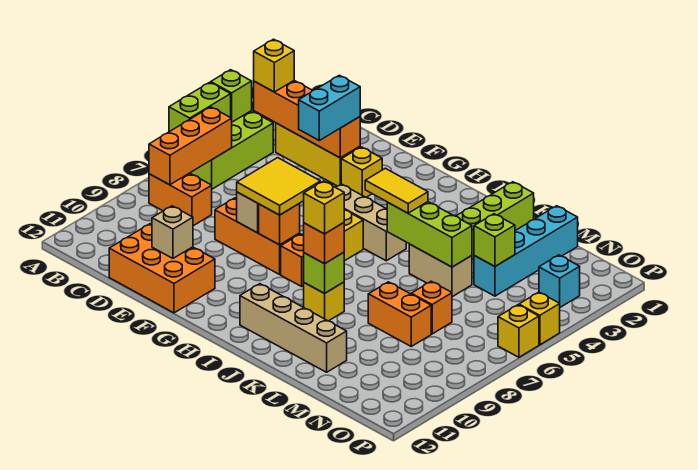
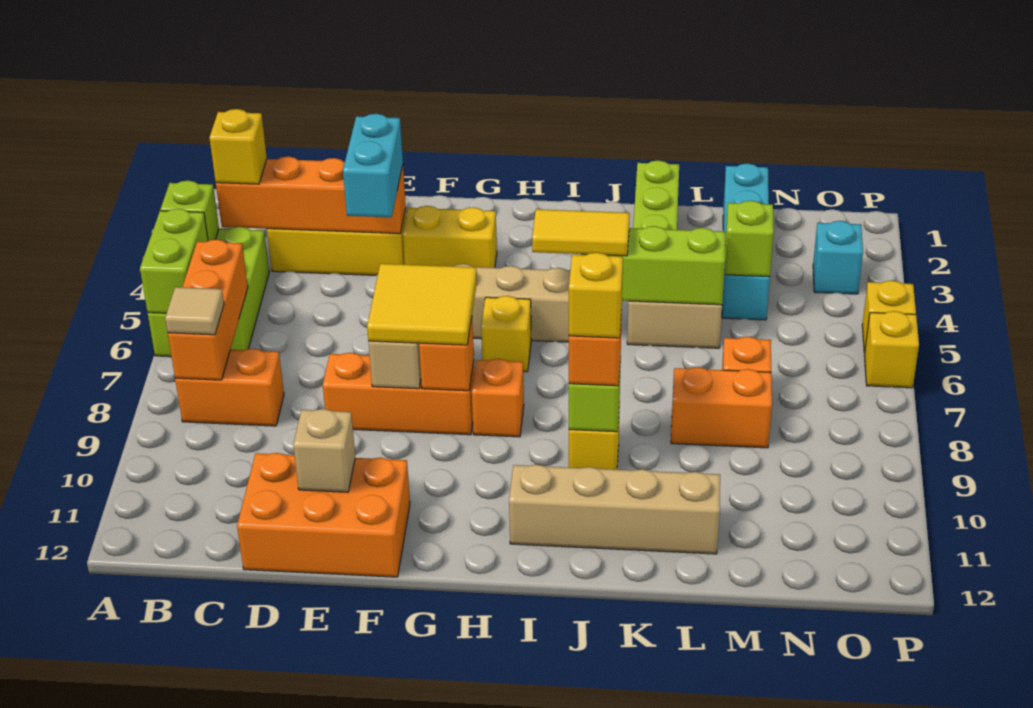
none -> tan 1x1 tile [165,287,224,335]
yellow 1x1 brick [341,147,382,197] -> yellow 1x2 brick [403,206,497,268]

